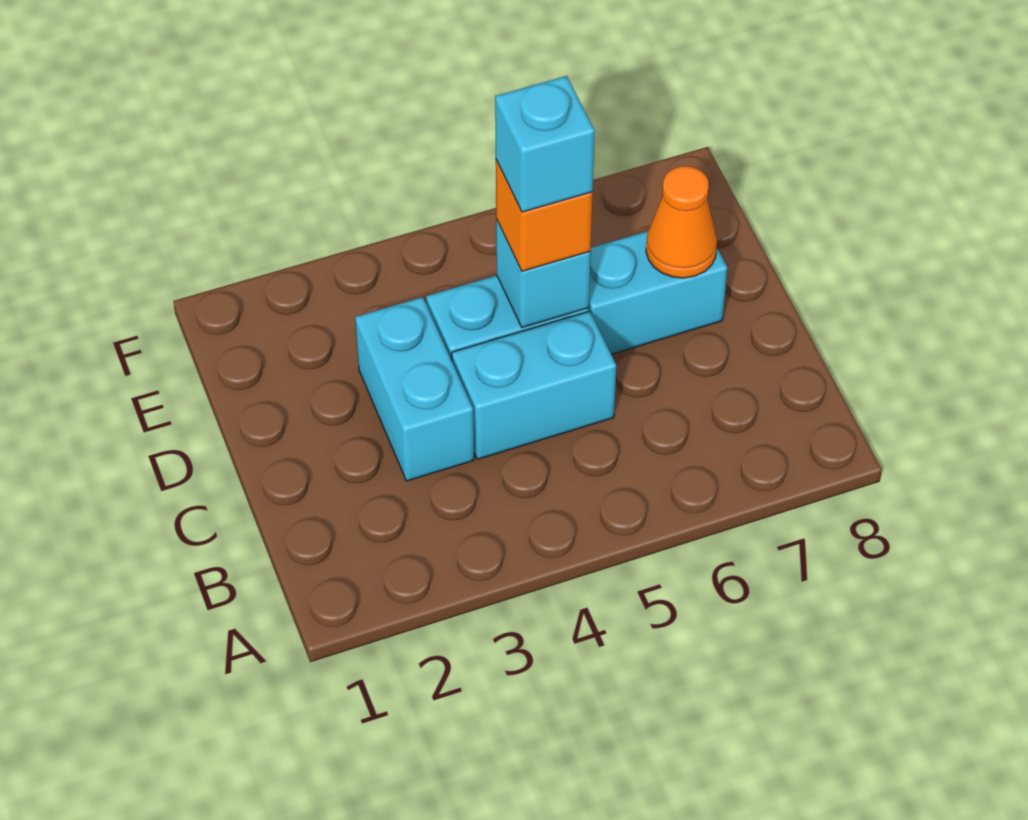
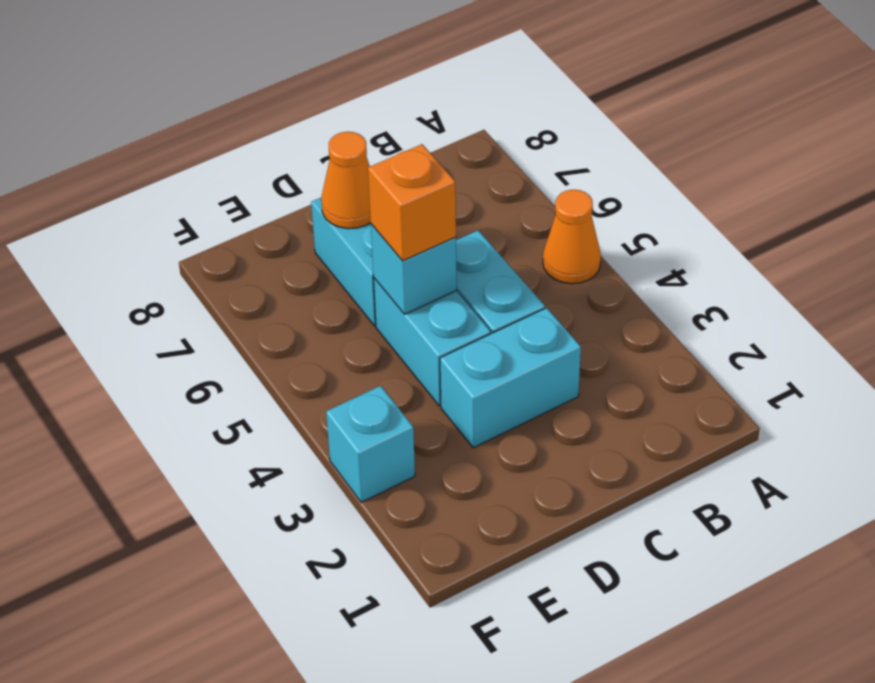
none -> orange 1x1 cone [543,190,601,284]
cyan 1x1 brick [495,76,595,212] -> cyan 1x1 brick moved to [326,386,415,502]

